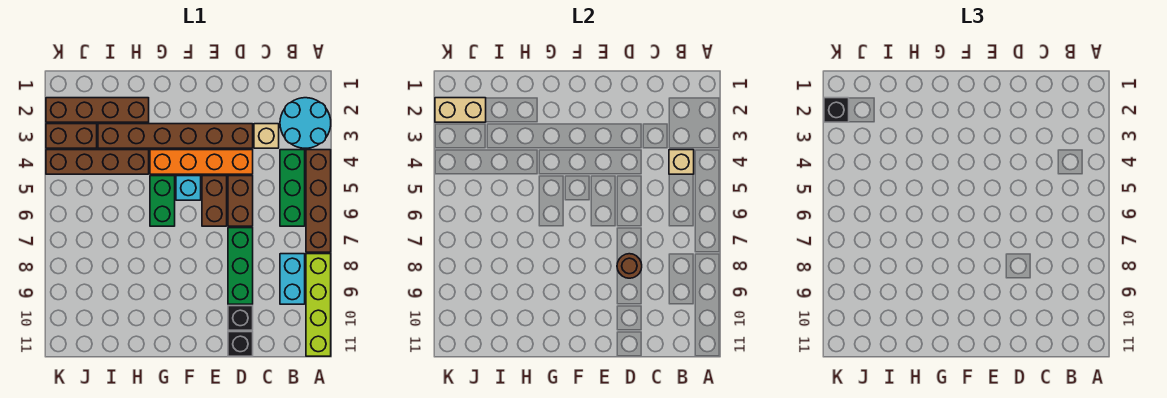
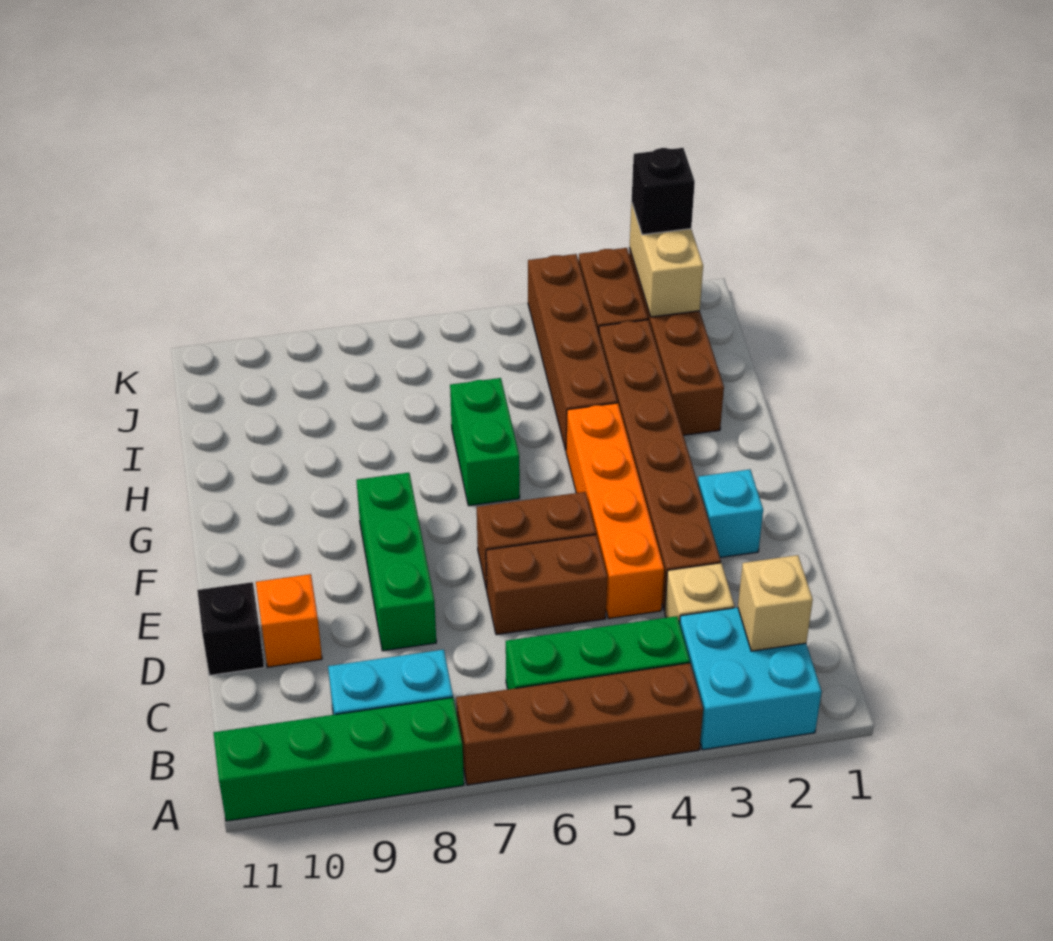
cyan 2x2 round brick [280,98,331,148] -> cyan 2x2 brick [680,608,822,750]
lime 1x4 brick [306,254,331,356] -> green 1x4 brick [214,698,464,821]
tan 1x1 brick [669,150,694,174] -> tan 1x1 brick moved to [738,555,813,651]
green 1x3 brick [228,228,253,304] -> green 1x3 brick turned to [357,473,436,651]
brown 1x1 round brick [617,254,642,278] -> none
black 1x1 brick [228,306,253,330] -> orange 1x1 brick [256,574,322,667]
cyan 1x1 brick [176,176,201,200] -> cyan 1x1 brick moved to [698,469,763,558]
green 1x2 brick [150,176,175,226] -> green 1x2 brick turned to [450,378,520,506]

